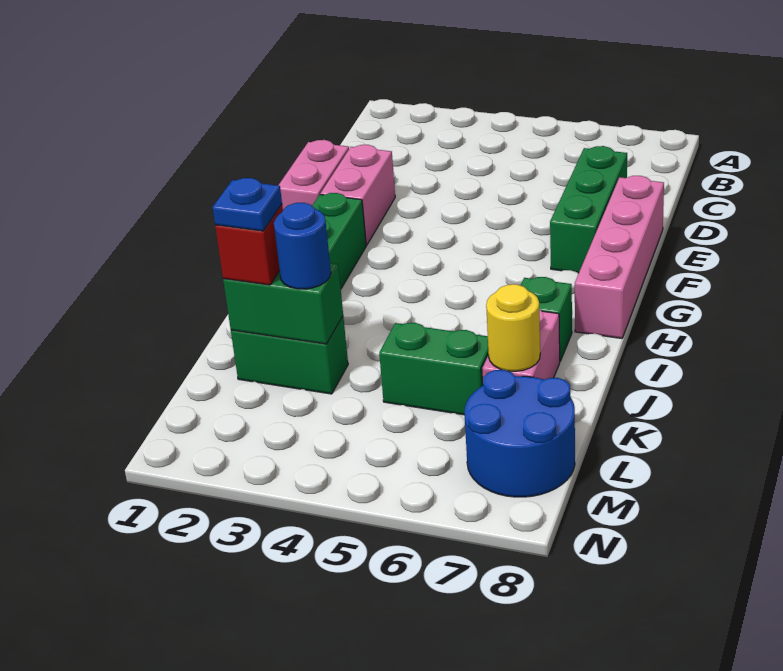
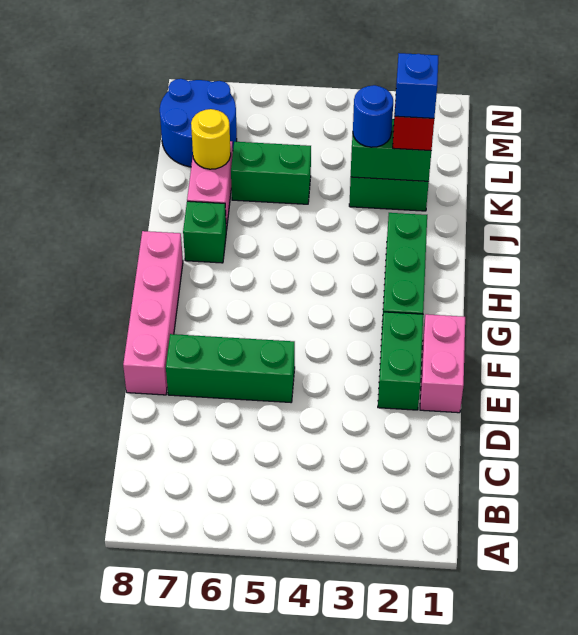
green 1x3 brick [550,146,627,273] -> green 1x3 brick turned to [166,334,295,402]
pink 1x2 brick [320,145,395,245] -> green 1x2 brick [378,312,423,410]
blue 1x1 plate [213,178,282,231] -> blue 1x1 brick [395,53,438,118]

